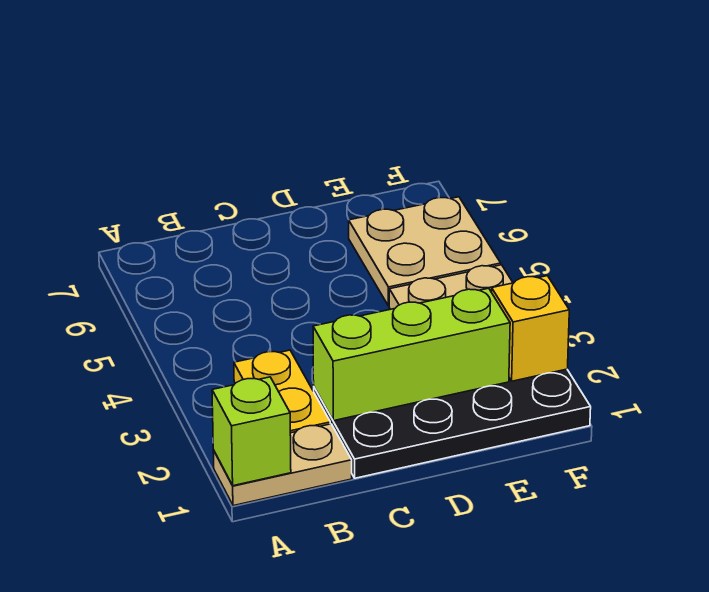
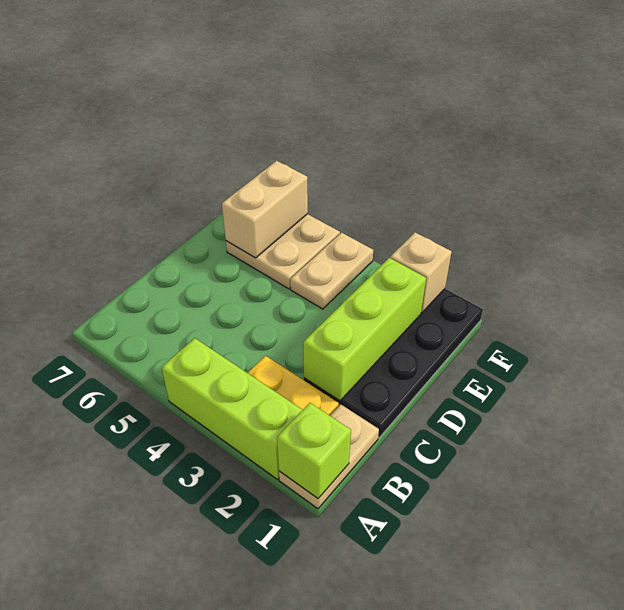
none -> lime 1x3 brick [161,338,302,479]
none -> tan 1x2 brick [222,161,308,258]
yellow 1x1 brick [492,276,569,381] -> tan 1x1 brick [390,232,452,313]

